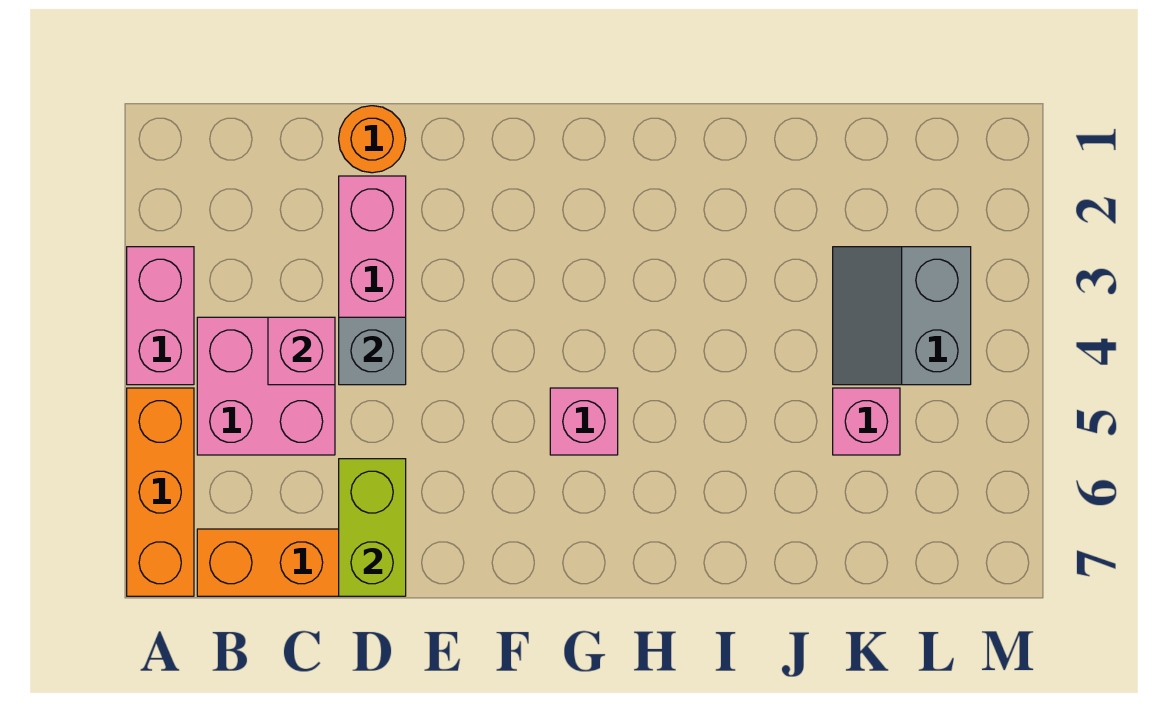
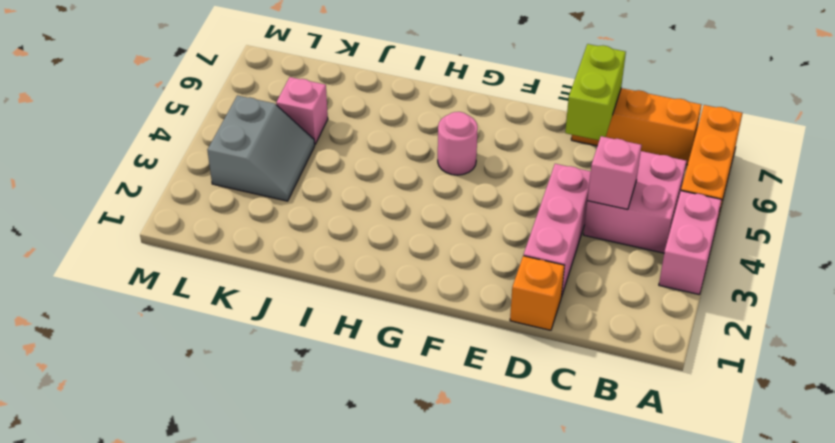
orange 1x1 round brick [339,106,406,173] -> orange 1x1 brick [510,256,565,330]
grey 1x1 brick [339,317,406,385] -> none
pink 1x1 brick [550,388,618,455] -> pink 1x1 round brick [438,112,478,175]

